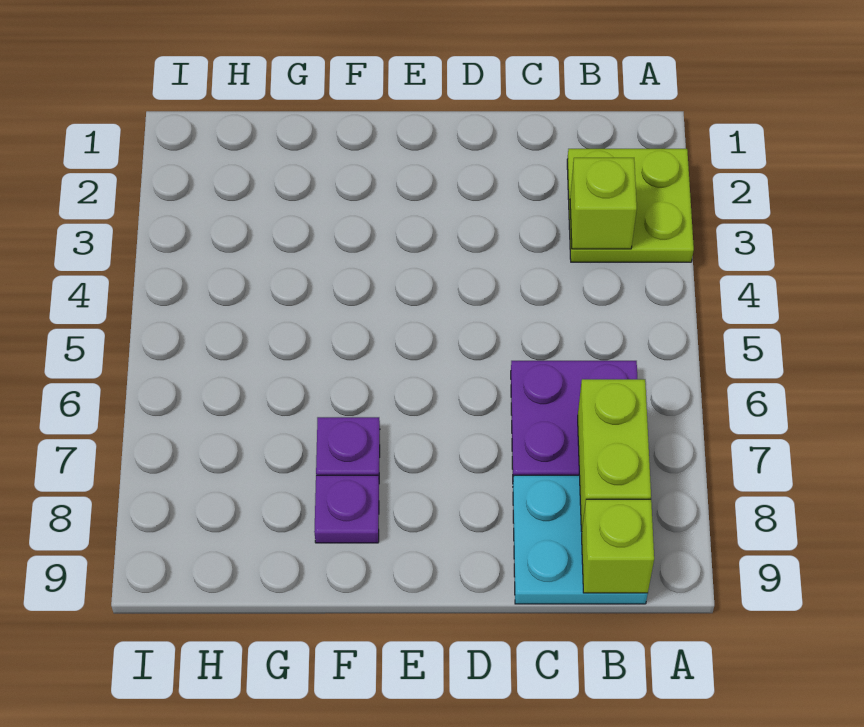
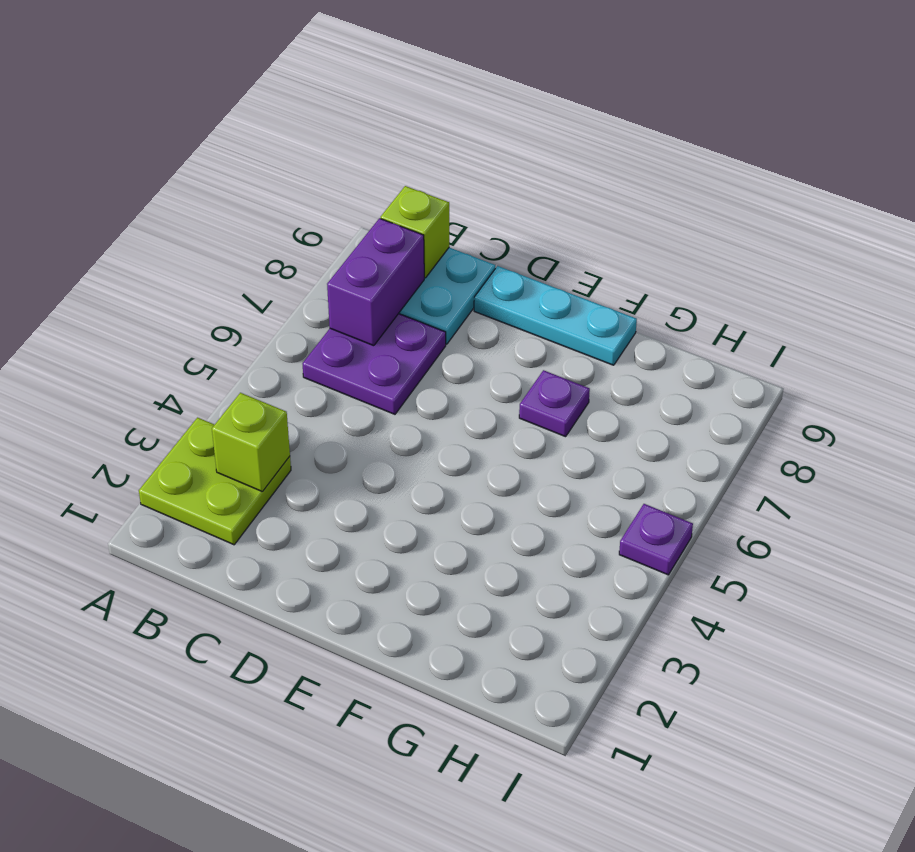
lime 1x2 brick [578,379,651,531] -> purple 1x2 brick [327,218,424,346]
none -> cyan 1x3 plate [474,266,637,365]
purple 1x1 plate [314,475,379,543] -> purple 1x1 plate moved to [619,504,693,575]

